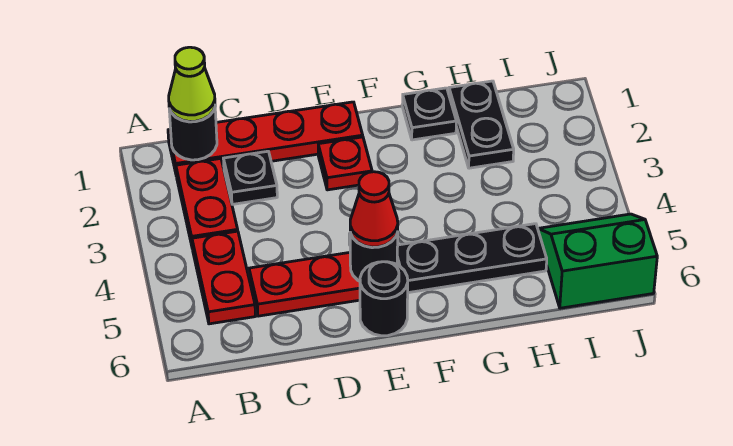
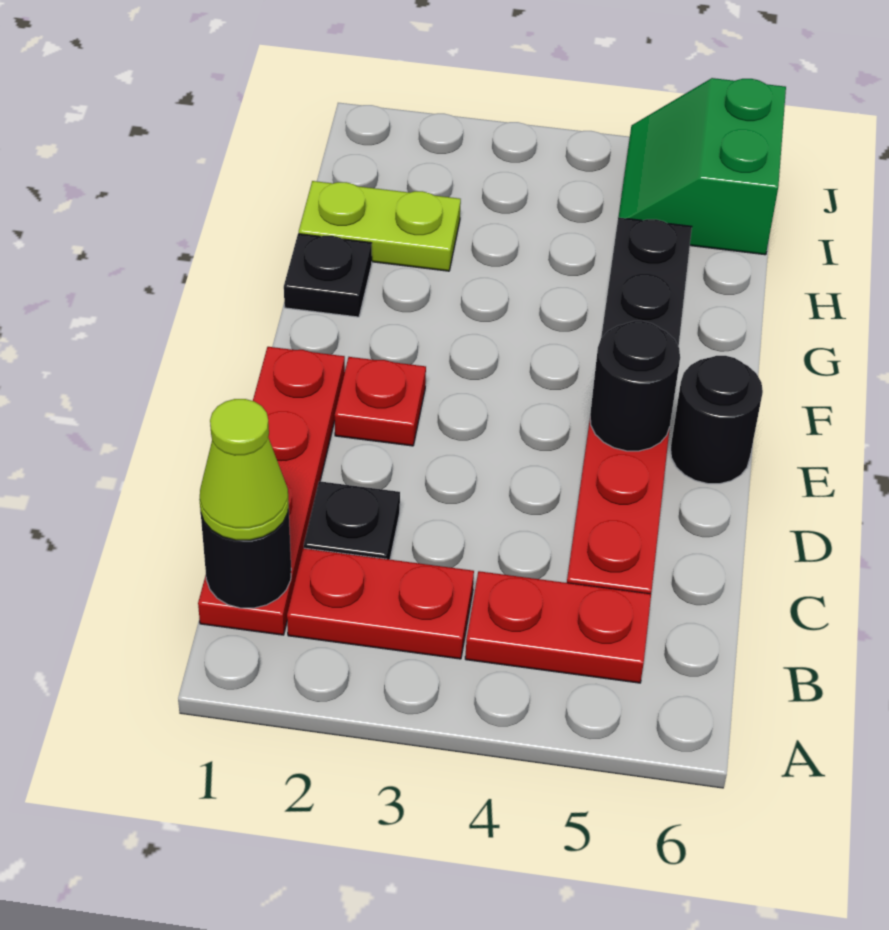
red 1x1 cone [350,172,398,247] -> none
black 1x2 plate [449,81,514,168] -> lime 1x2 plate [299,181,461,271]

